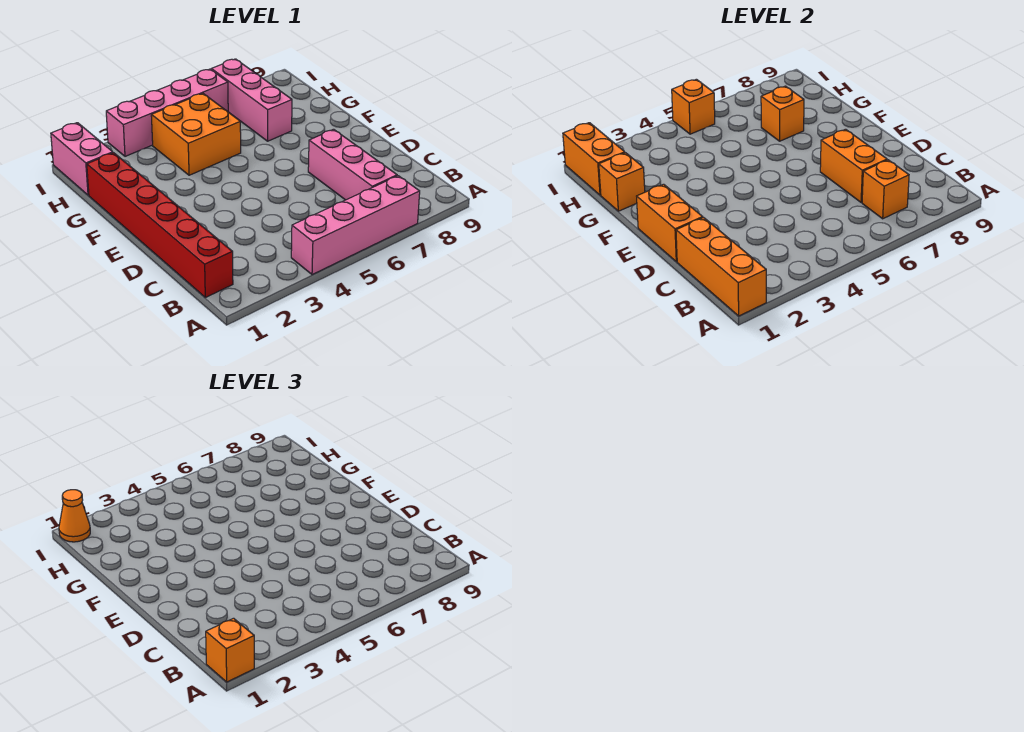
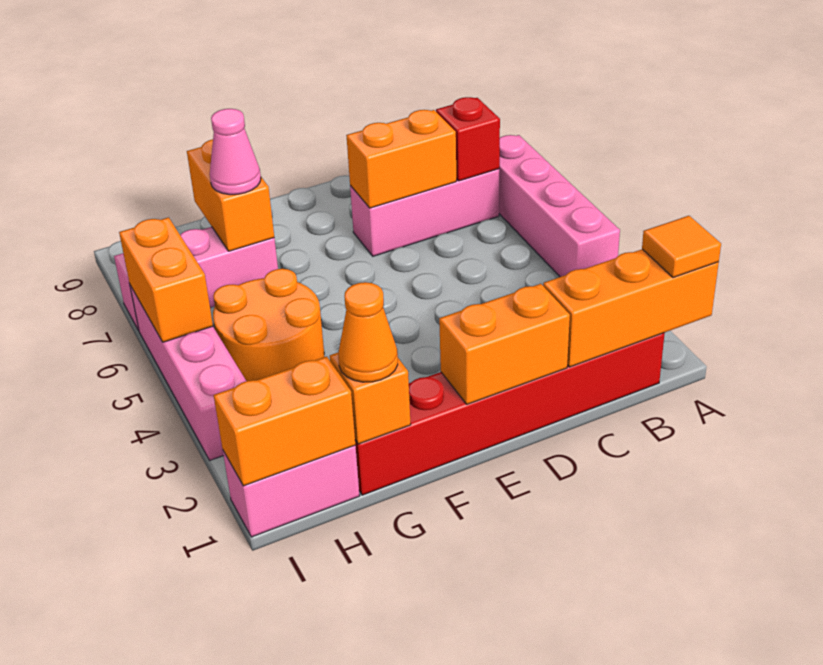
orange 1x1 brick [206,618,254,682] -> orange 1x1 tile [642,216,721,278]
orange 1x1 brick [862,160,909,219] -> red 1x1 brick [436,97,500,181]
orange 2x2 brick [151,93,241,175] -> orange 2x2 round brick [213,269,324,381]
orange 1x1 brick [761,86,804,141] -> orange 1x2 brick [187,139,274,251]
none -> pink 1x1 cone [210,109,261,195]
orange 1x1 cone [59,490,90,542] -> orange 1x1 cone moved to [338,282,398,382]
orange 1x1 brick [672,79,715,134] -> orange 1x2 brick [119,217,213,342]

